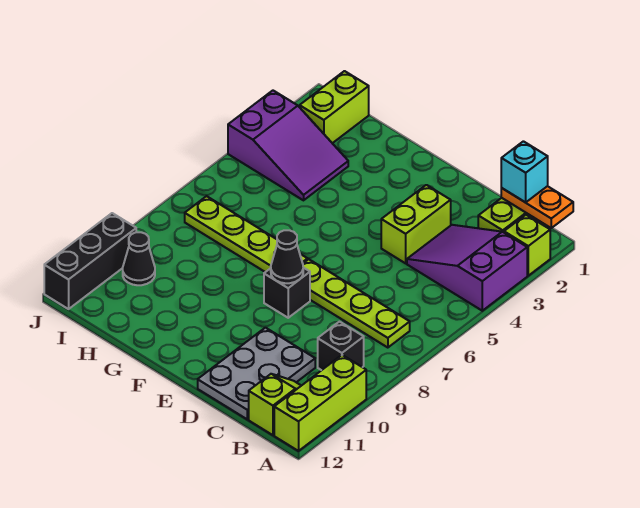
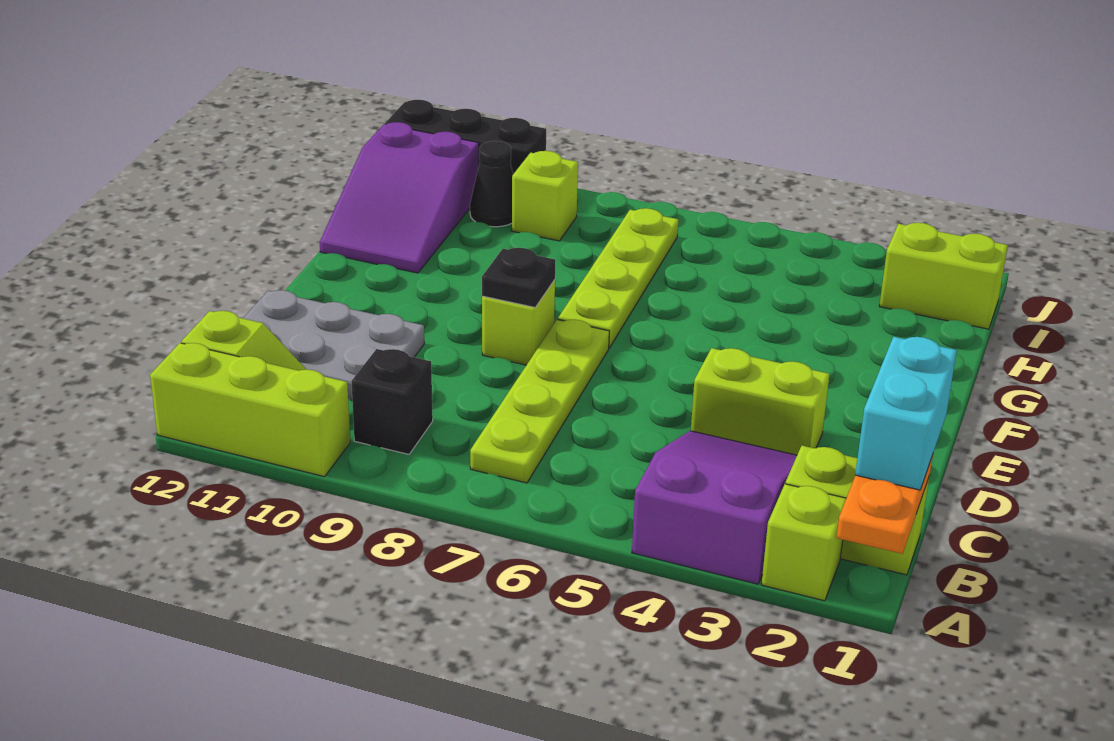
cyan 1x1 brick [501,141,548,202] -> cyan 1x2 brick [855,337,957,490]
black 1x1 brick [264,268,310,318] -> lime 1x1 brick [482,280,555,365]
black 1x1 cone [271,230,303,283] -> black 1x1 plate [482,248,555,307]
purple 2x3 slope [228,91,348,200] -> purple 2x3 slope moved to [320,122,479,273]
none -> lime 1x1 brick [512,151,578,241]

